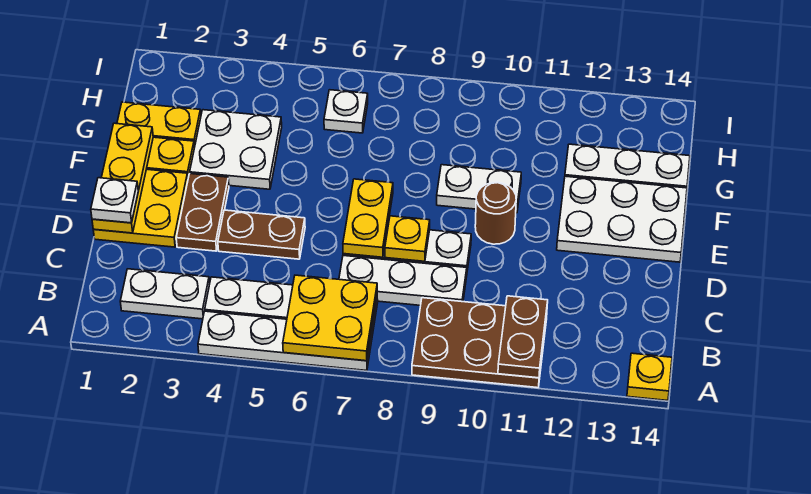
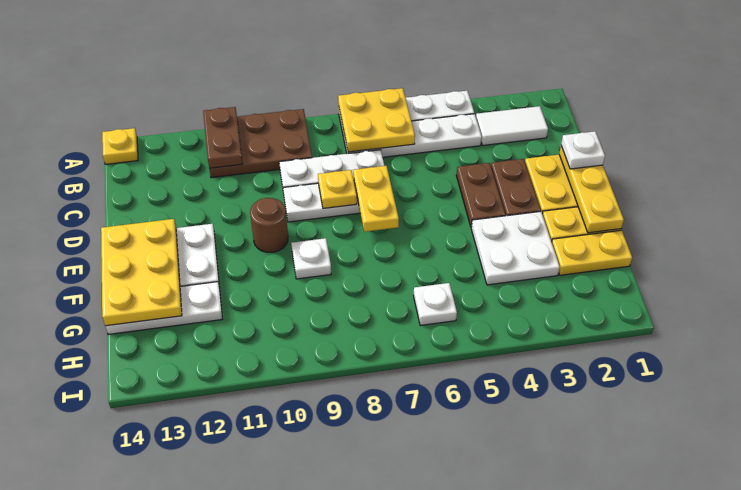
white 1x2 plate [120,269,210,319] -> white 1x2 tile [476,106,548,145]
brown 1x2 plate [218,210,305,259] -> brown 1x2 plate turned to [456,163,506,227]
none -> yellow 2x3 plate [101,219,182,326]
white 1x2 plate [437,165,521,213] -> white 1x1 plate [291,238,331,279]

